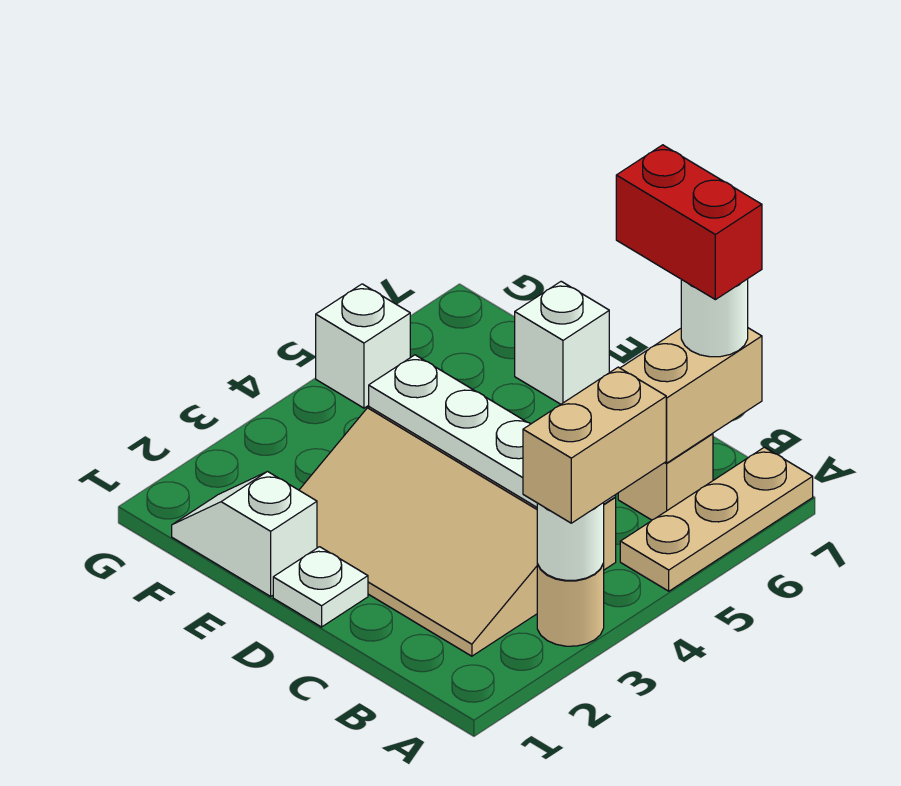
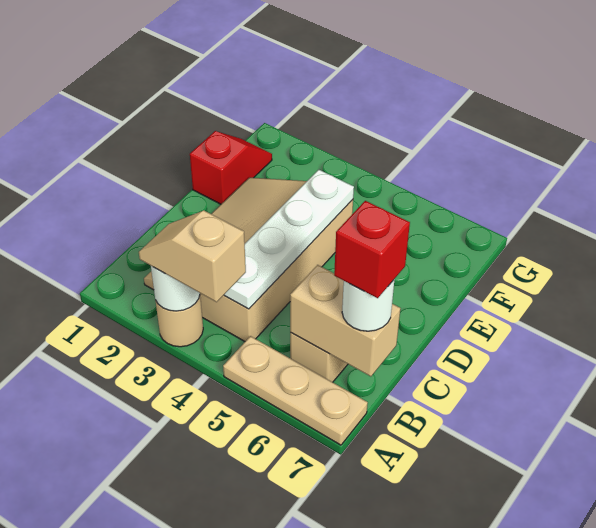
tan 1x2 brick [523,367,666,523] -> tan 1x2 slope [139,211,246,302]
red 1x2 brick [616,145,762,300] -> red 1x1 brick [334,201,410,298]
white 1x1 plate [273,547,368,627] -> none
white 1x2 slope [172,472,317,596] -> red 1x2 slope [190,131,272,204]
white 1x1 brick [515,281,609,404] -> none
white 1x1 brick [316,284,410,408] -> none

